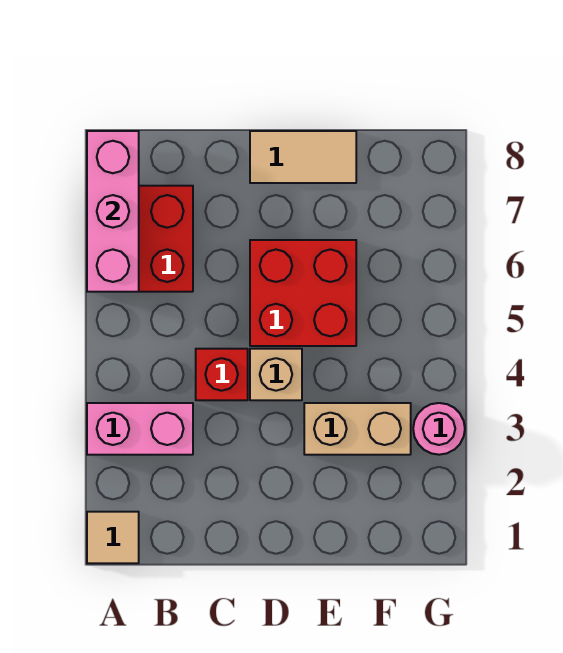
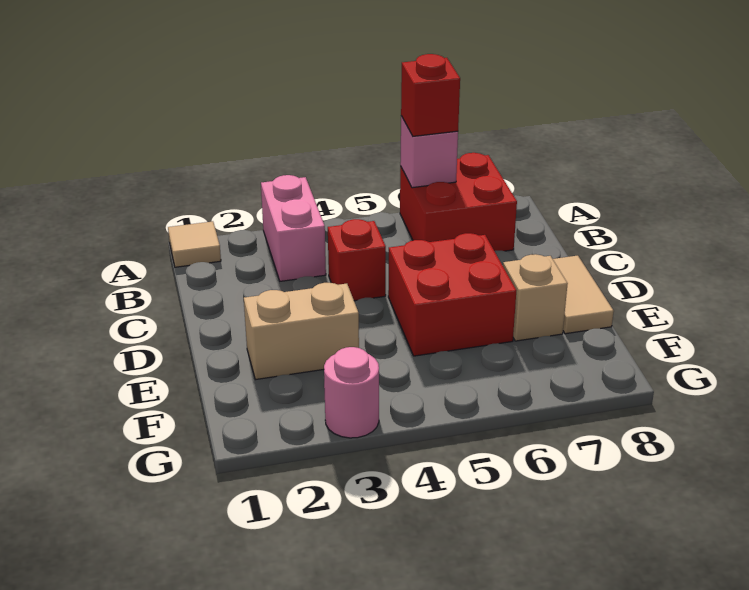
pink 1x3 brick [87,131,139,292] -> pink 1x1 brick [400,116,458,188]
none -> red 1x1 brick [401,54,460,136]
tan 1x1 brick [250,349,302,400] -> tan 1x1 brick moved to [503,254,568,341]
tan 1x2 brick [304,403,411,455] -> tan 1x2 brick turned to [244,283,359,379]

